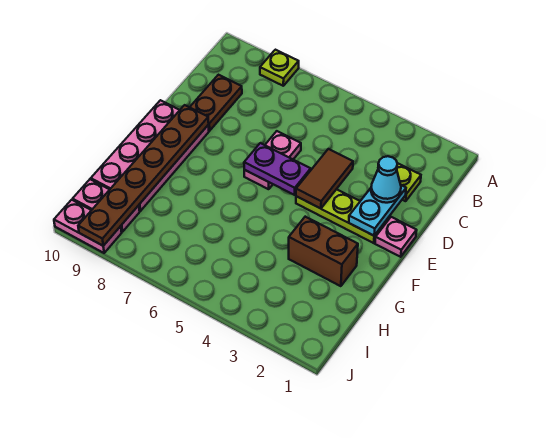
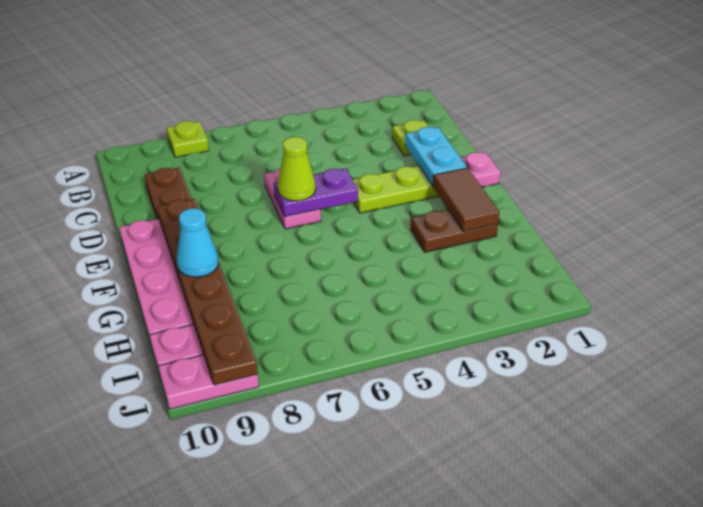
cyan 1x1 cone [371,156,401,203] -> cyan 1x1 cone moved to [177,208,218,277]
brown 1x2 tile [296,149,353,209] -> brown 1x2 tile moved to [433,168,499,232]
none -> lime 1x1 cone [278,137,316,201]
brown 1x2 brick [289,217,358,286] -> brown 1x2 plate [411,210,498,252]

